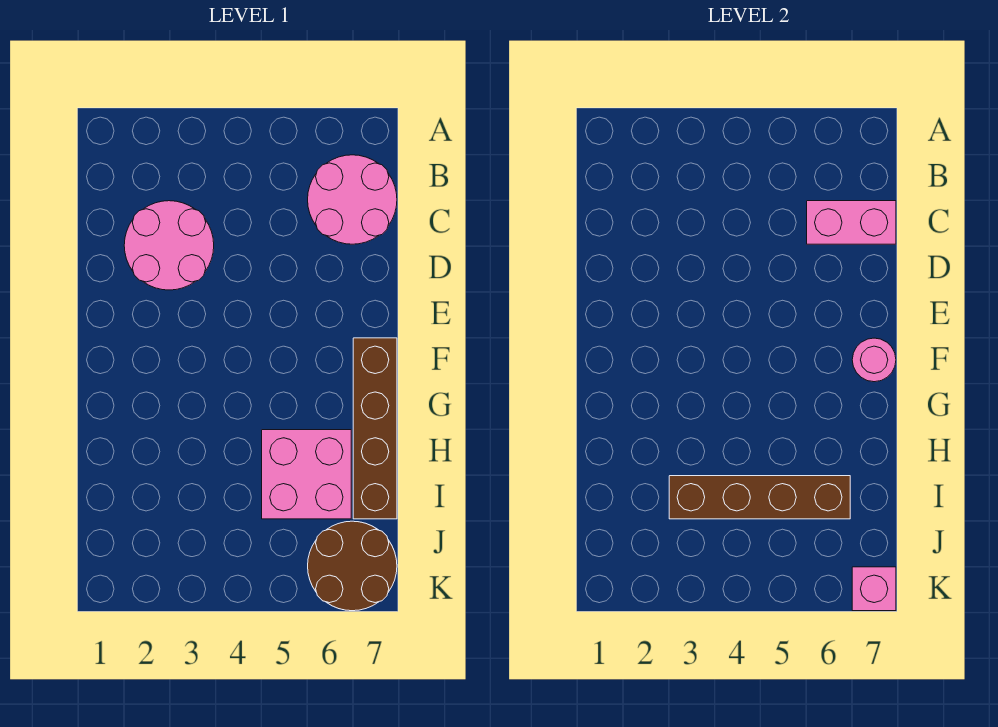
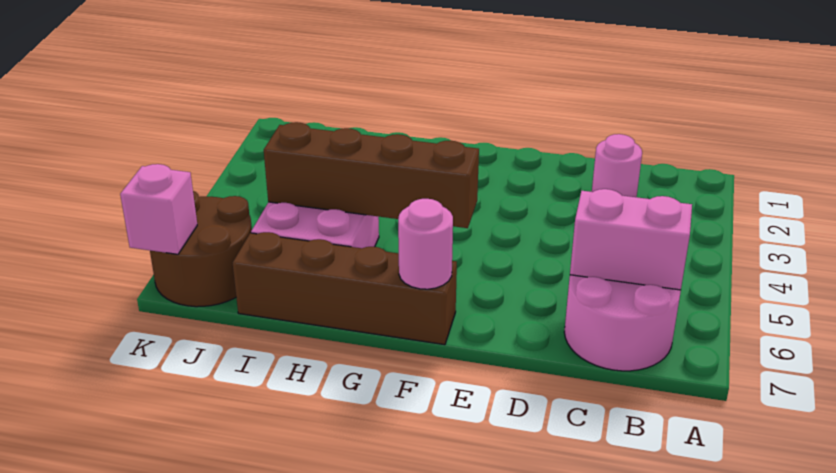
pink 2x2 round brick [124,201,214,290] -> pink 1x1 round brick [592,134,642,197]
pink 1x2 brick [807,201,896,244] -> pink 1x2 brick turned to [570,189,692,290]
brown 1x4 brick [669,476,850,519] -> brown 1x4 brick turned to [264,122,479,228]

